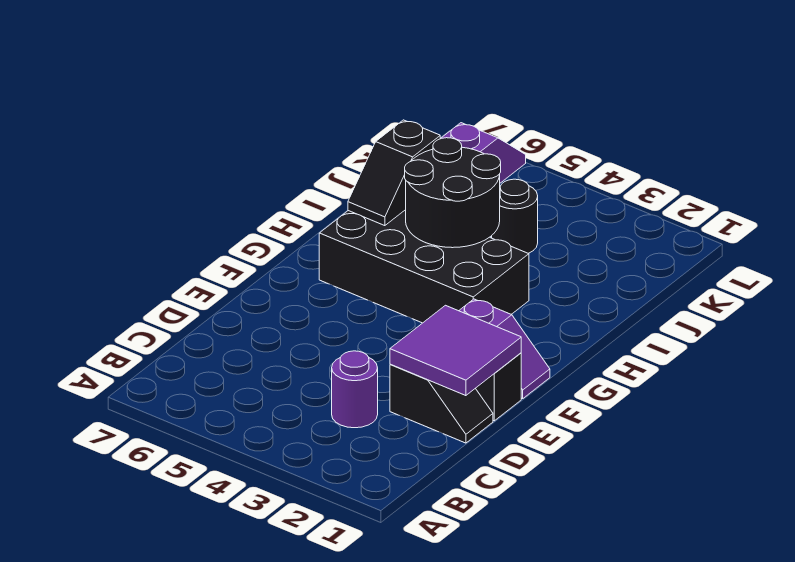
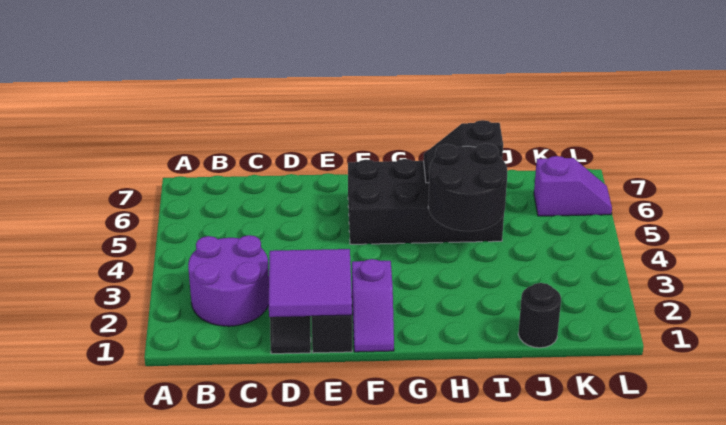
purple 1x1 round brick [332,351,378,428] -> purple 2x2 round brick [188,235,269,326]
black 2x4 brick [319,210,529,323] -> black 2x4 brick turned to [348,159,504,244]
black 1x1 round brick [492,179,538,253] -> black 1x1 round brick moved to [518,283,561,348]

